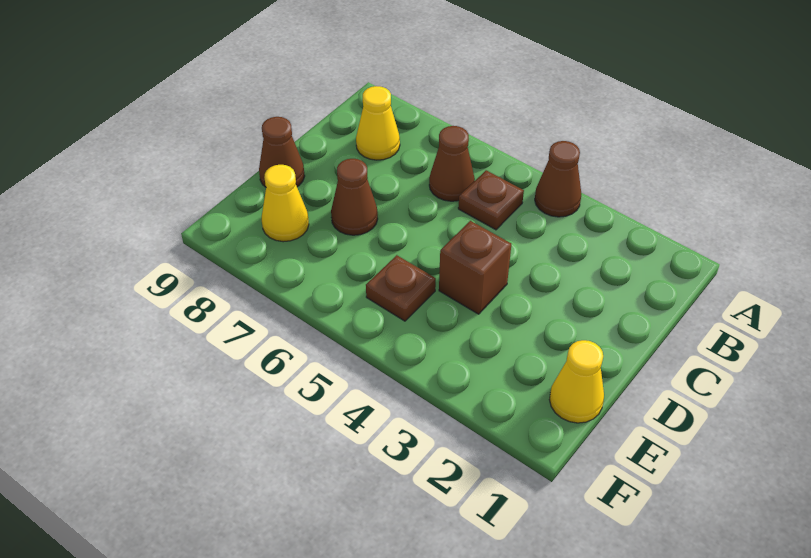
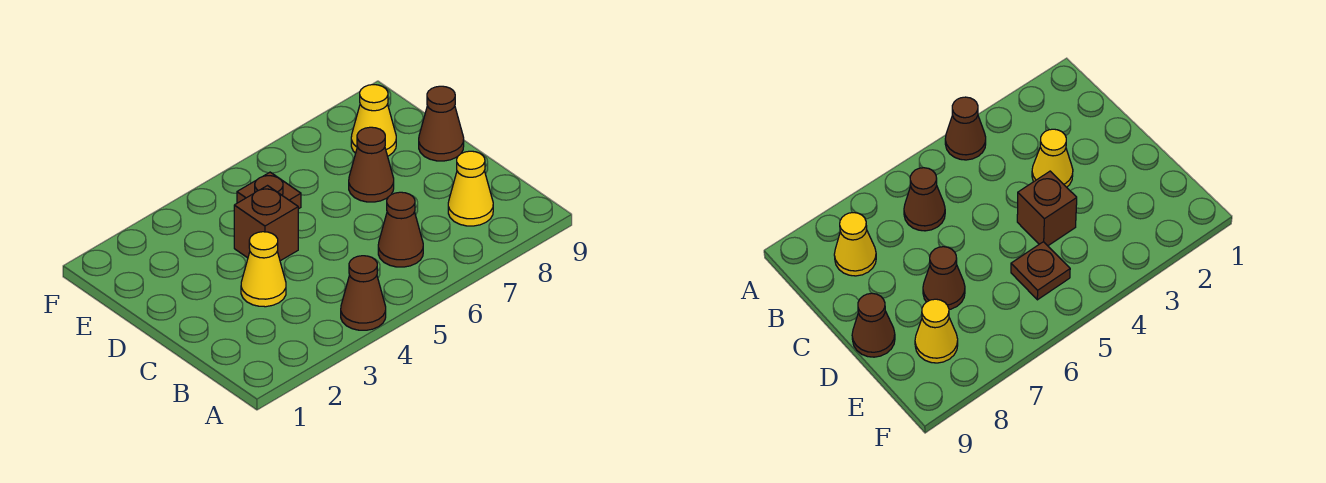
brown 1x1 plate [458,170,524,230] -> none
yellow 1x1 cone [549,340,604,423] -> yellow 1x1 cone moved to [241,232,286,307]

